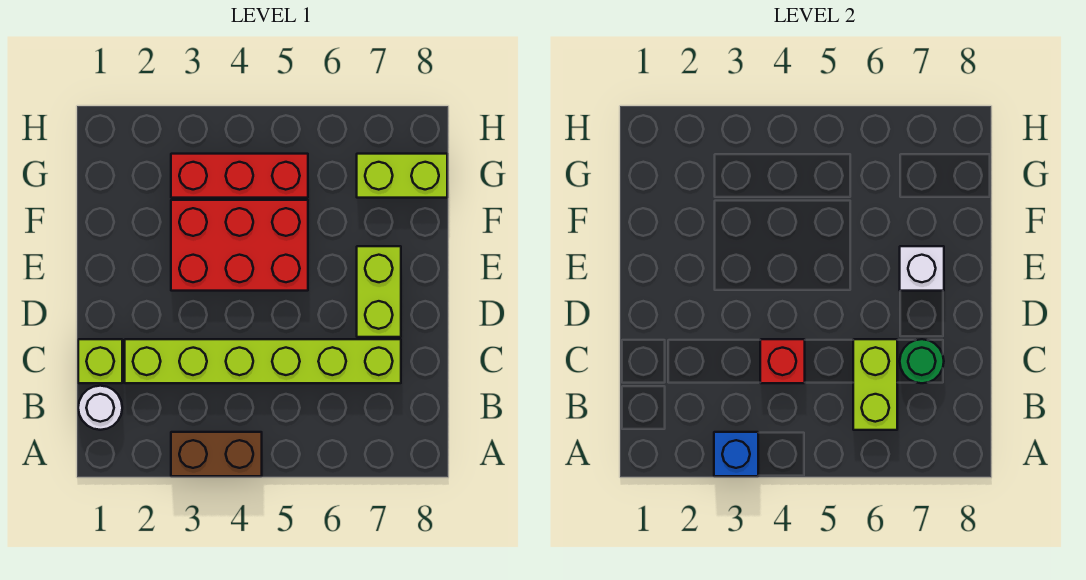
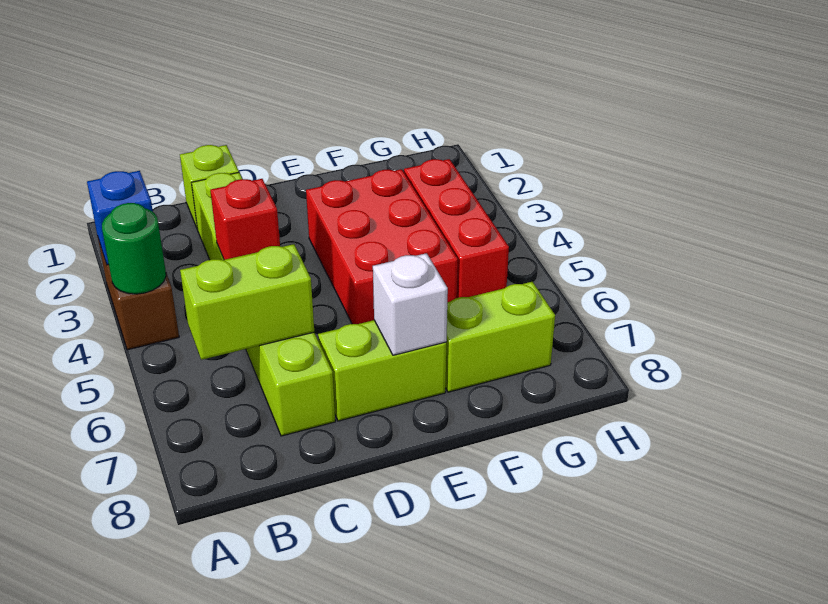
white 1x1 round brick [78,386,122,430] -> none
green 1x1 round brick [900,339,944,383] -> green 1x1 round brick moved to [102,203,166,294]
lime 1x2 brick [357,154,447,198] -> lime 1x2 brick turned to [446,282,555,392]

